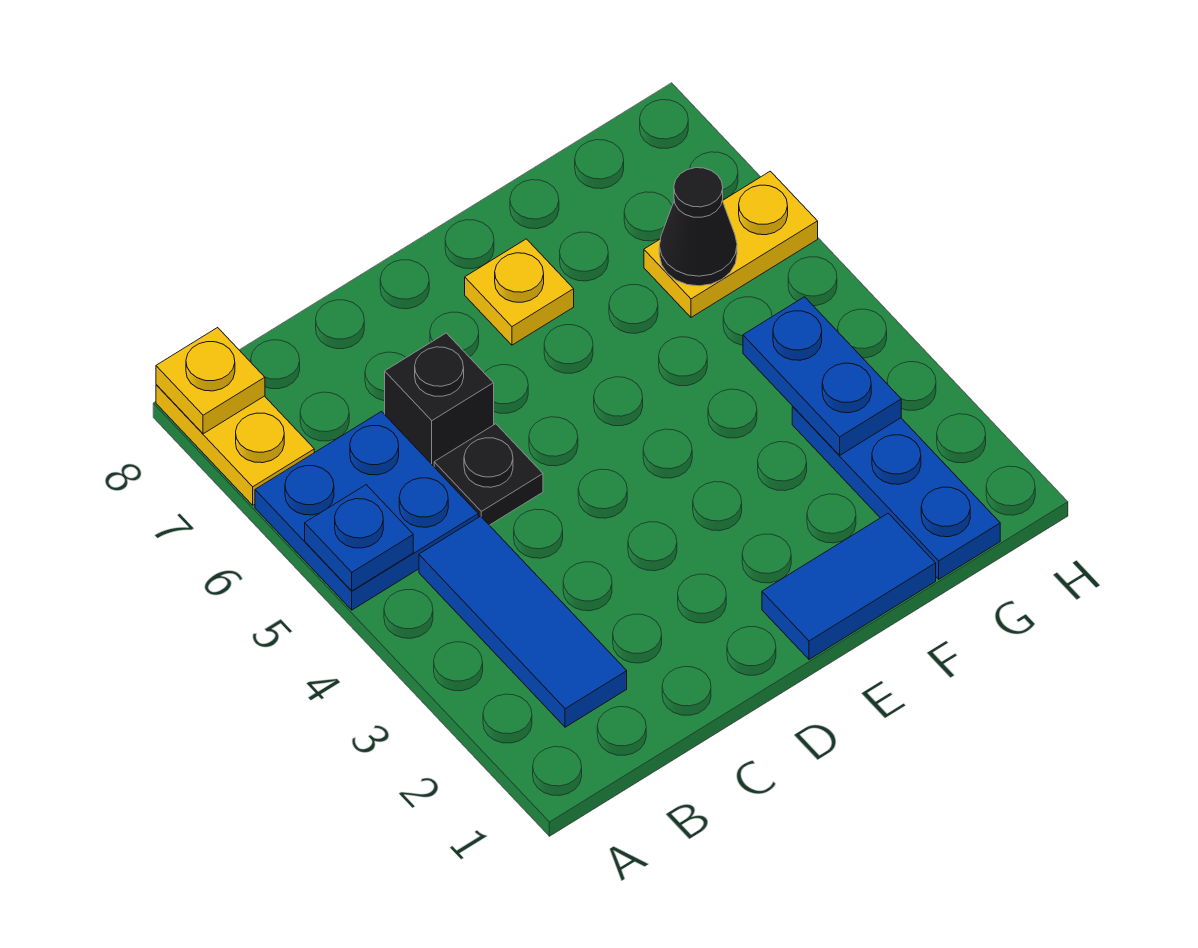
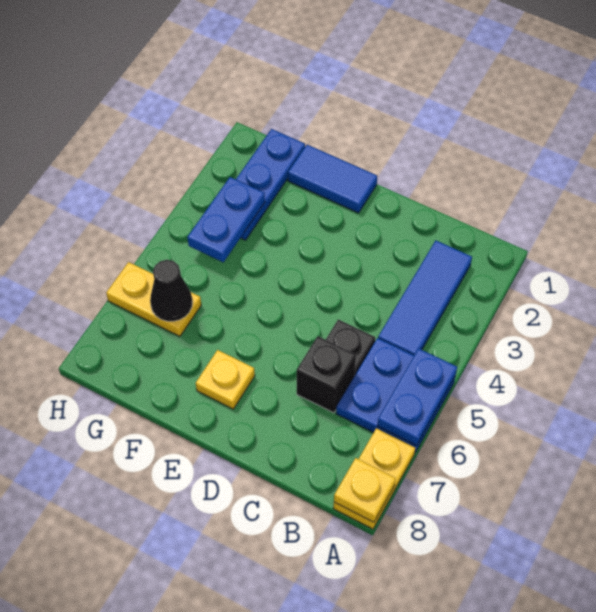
blue 1x1 plate [305,485,413,591] -> blue 1x2 plate [377,349,457,445]

